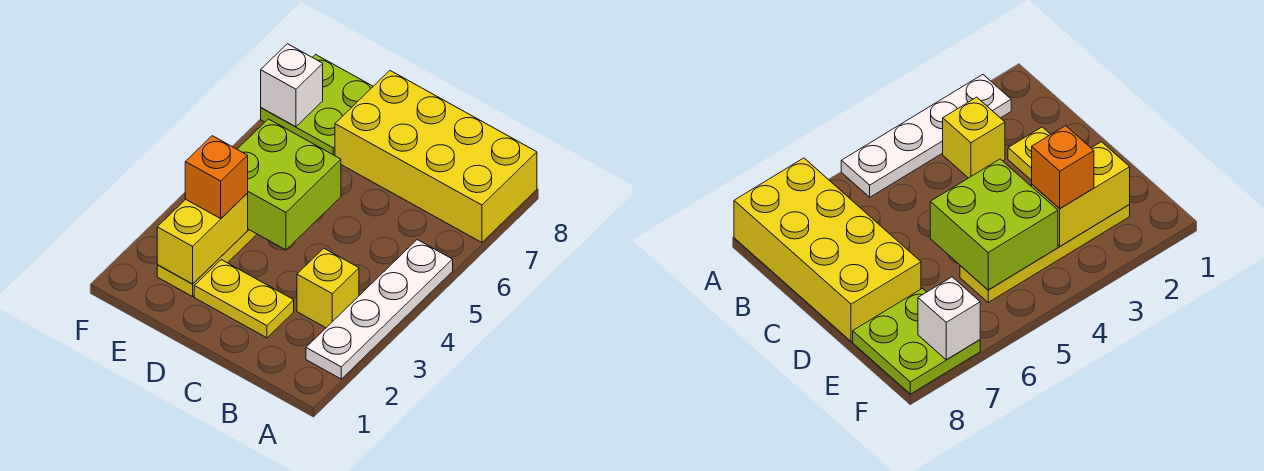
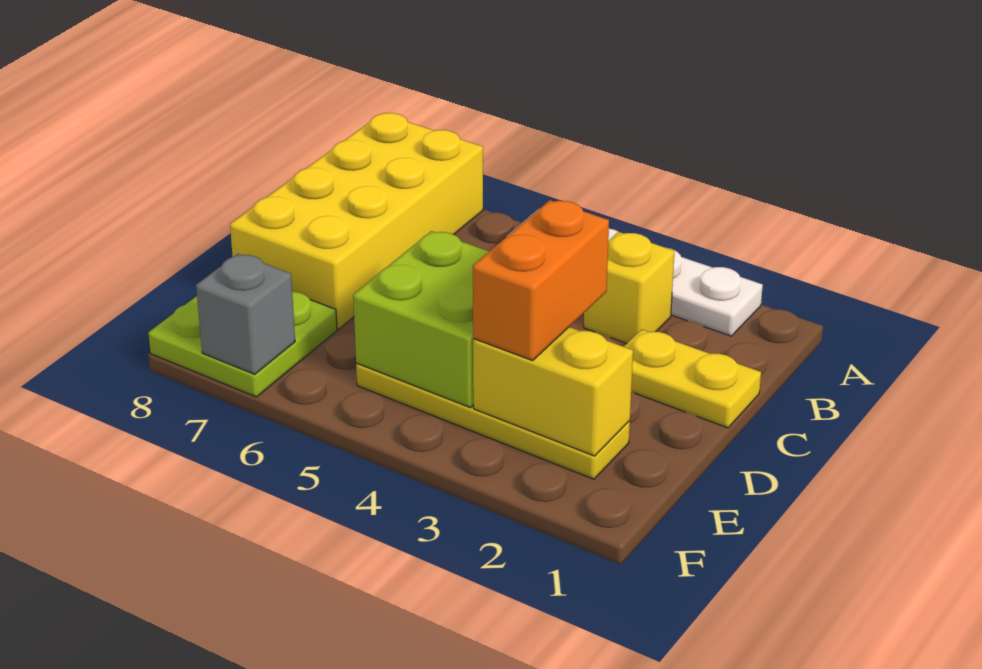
yellow 1x2 plate [194,260,294,338] -> yellow 1x2 plate turned to [624,329,761,428]
orange 1x1 brick [185,136,248,218] -> orange 1x2 brick [473,200,609,361]
white 1x1 brick [261,44,323,127] -> grey 1x1 brick [196,254,295,374]

